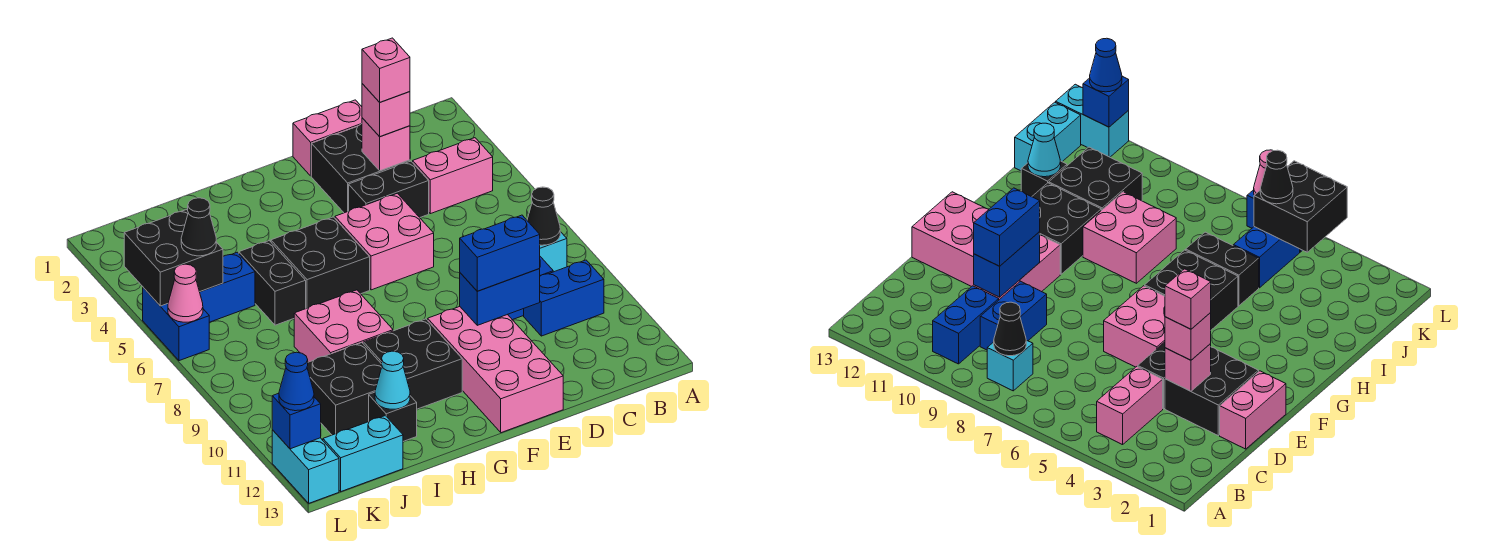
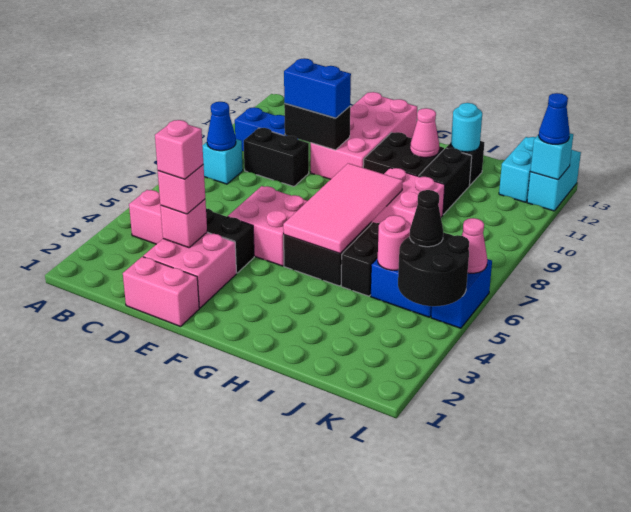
black 1x1 cone [527,187,560,245] -> blue 1x1 cone [207,102,236,151]
blue 1x2 brick [980,281,1047,350] -> black 1x2 brick [244,128,309,186]
black 2x2 brick [311,124,410,213] -> pink 2x2 brick [143,232,237,308]
blue 1x2 brick [460,269,540,325] -> black 1x2 brick [284,104,350,150]
none -> pink 2x4 tile [283,163,403,253]
none -> pink 1x1 cone [410,108,439,158]
black 2x2 brick [307,343,382,435] -> black 1x2 brick [419,148,472,214]
cyan 1x1 cone [375,351,410,409] -> cyan 1x1 round brick [451,103,482,152]
none -> pink 1x1 round brick [378,215,411,270]
cyan 1x2 brick [323,416,403,491] -> cyan 1x2 brick turned to [499,137,536,202]
black 2x2 brick [124,210,223,306] -> black 2x2 round brick [398,233,469,306]
blue 1x1 brick [272,393,321,449] -> cyan 1x1 brick [531,133,573,180]

